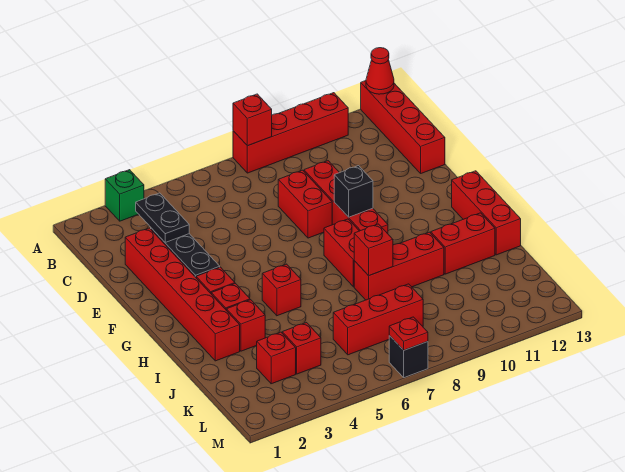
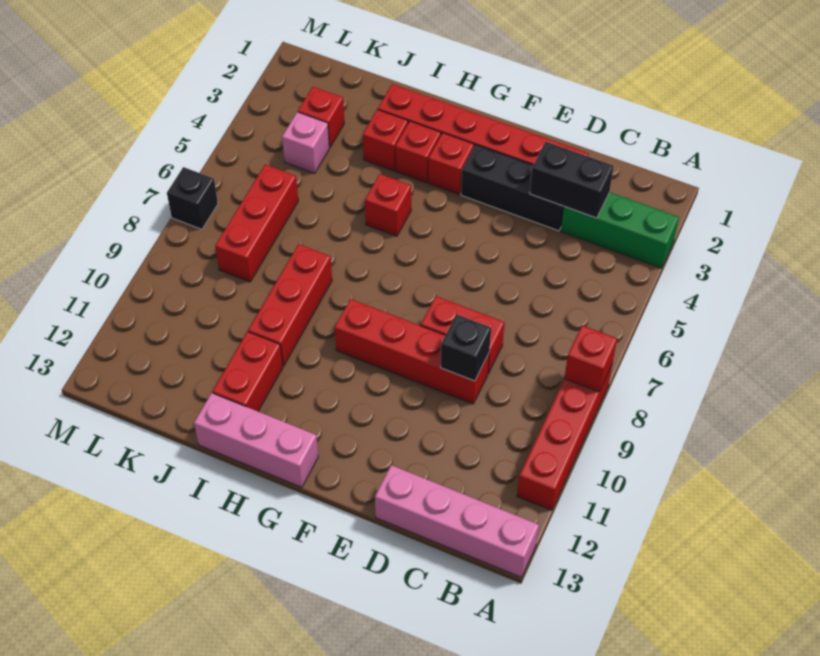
green 1x1 brick [105,170,144,221] -> green 1x3 brick [561,192,679,268]
red 1x4 brick [361,81,445,173] -> pink 1x4 brick [375,465,539,577]
red 1x1 cone [366,48,394,94] -> none
black 1x2 plate [136,193,189,242] -> black 1x2 brick [530,142,614,218]
black 1x1 brick [334,166,373,217] -> black 1x1 brick moved to [441,314,491,381]
red 1x2 brick [324,219,359,287] -> none
red 1x3 brick [452,171,521,255] -> pink 1x3 brick [194,393,318,487]
red 1x1 brick [354,224,393,276] -> none
red 1x1 brick [282,323,321,374] -> pink 1x1 brick [282,112,329,173]
red 1x1 plate [389,317,428,350] -> none

